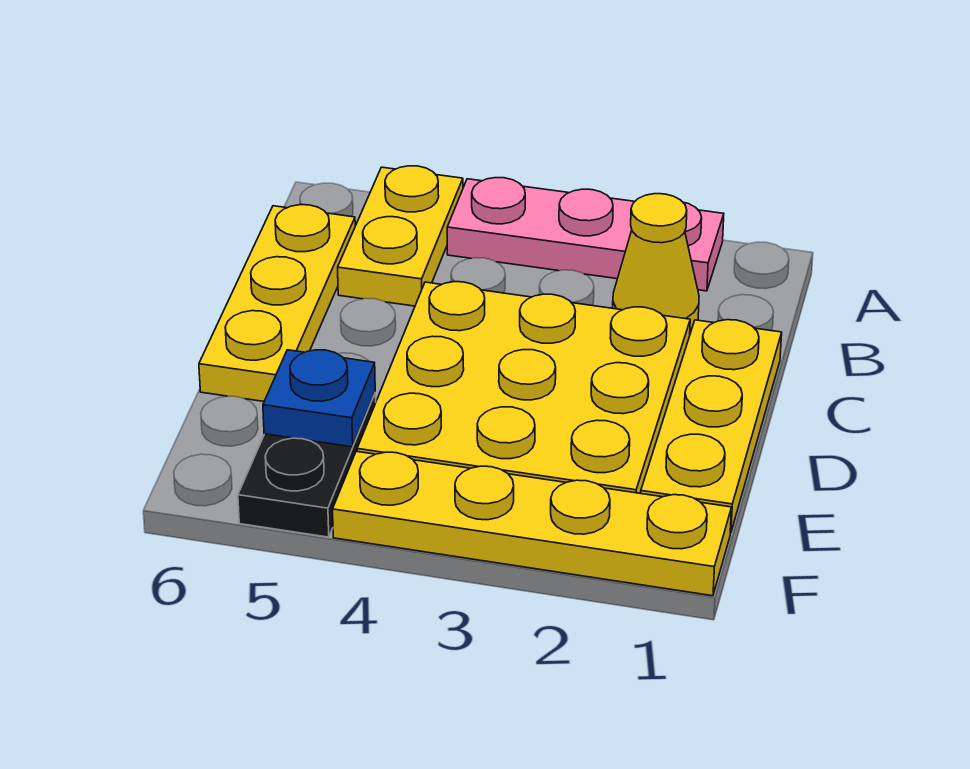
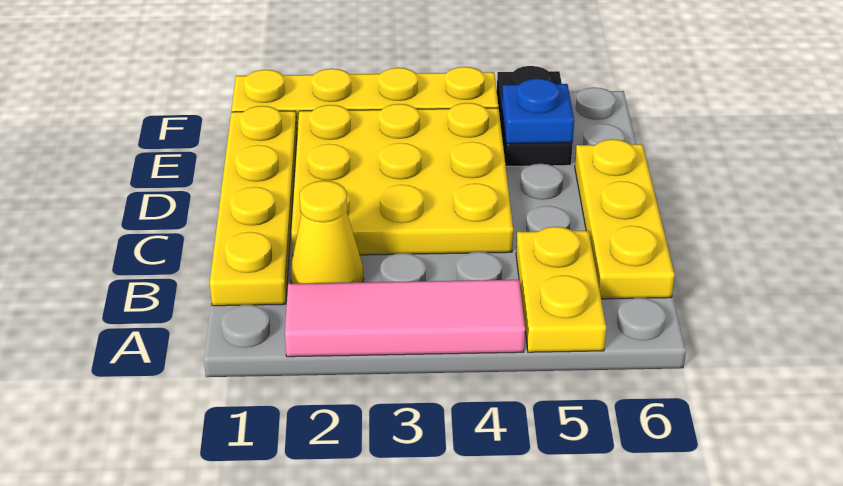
pink 1x3 plate [447,178,724,291] -> pink 1x3 tile [285,280,525,357]
yellow 1x3 plate [641,320,782,533] -> yellow 1x4 plate [210,106,297,306]

